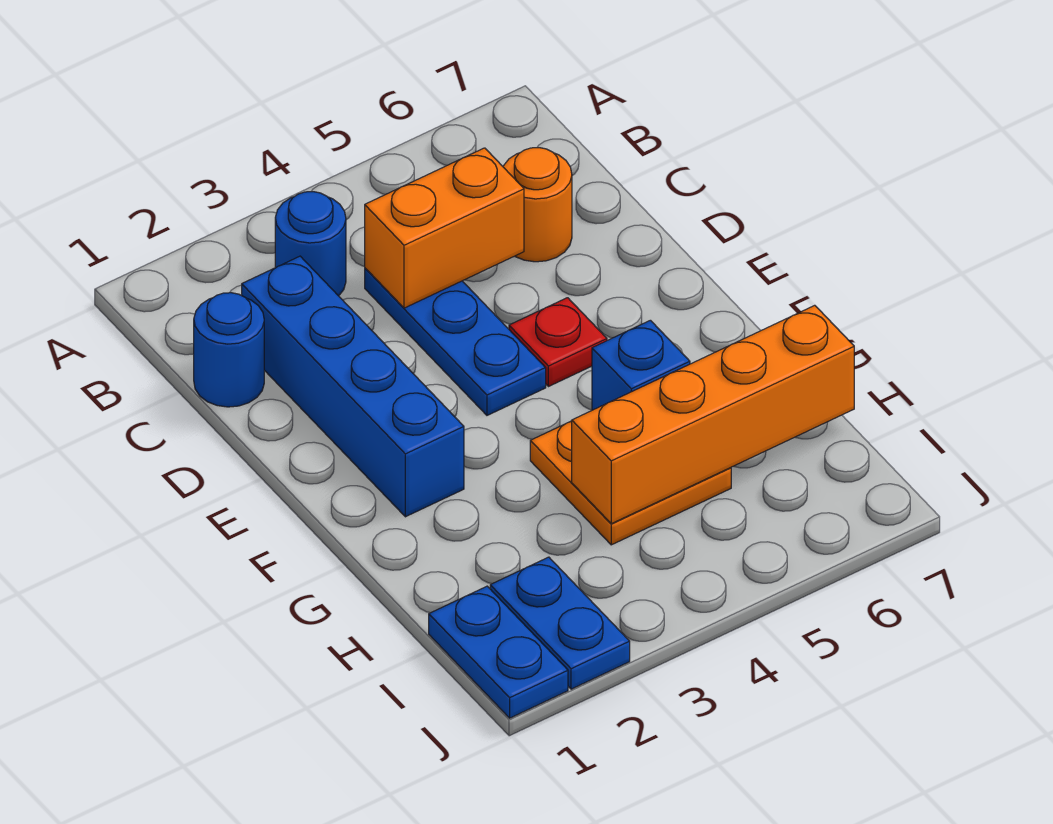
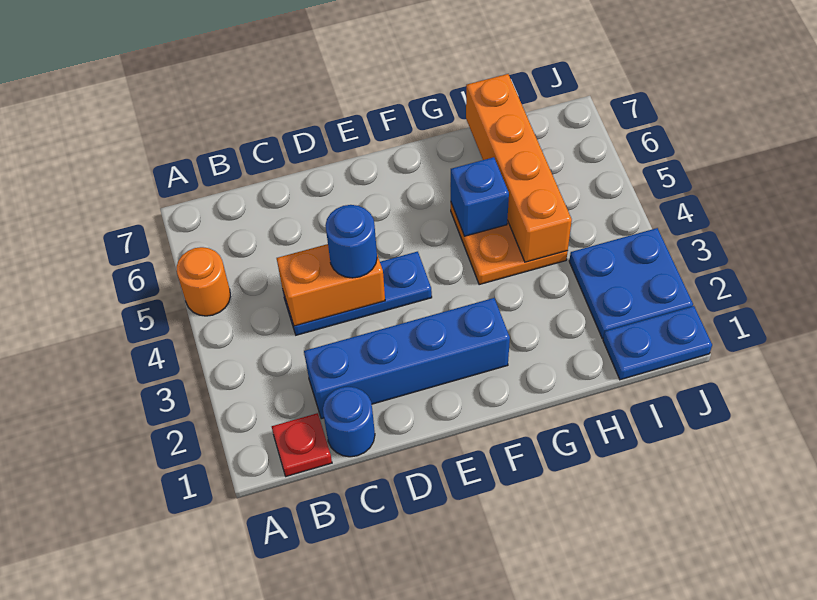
blue 1x1 round brick [275,192,346,296] -> blue 1x1 round brick moved to [325,205,377,278]
orange 1x2 brick [365,148,524,308] -> orange 1x2 brick turned to [277,244,385,326]
orange 1x1 round brick [503,148,572,262] -> orange 1x1 round brick moved to [177,247,230,316]
red 1x1 plate [509,298,607,387] -> red 1x1 plate moved to [272,413,332,476]
blue 1x2 plate [490,557,630,689] -> blue 2x2 plate [569,228,693,338]

